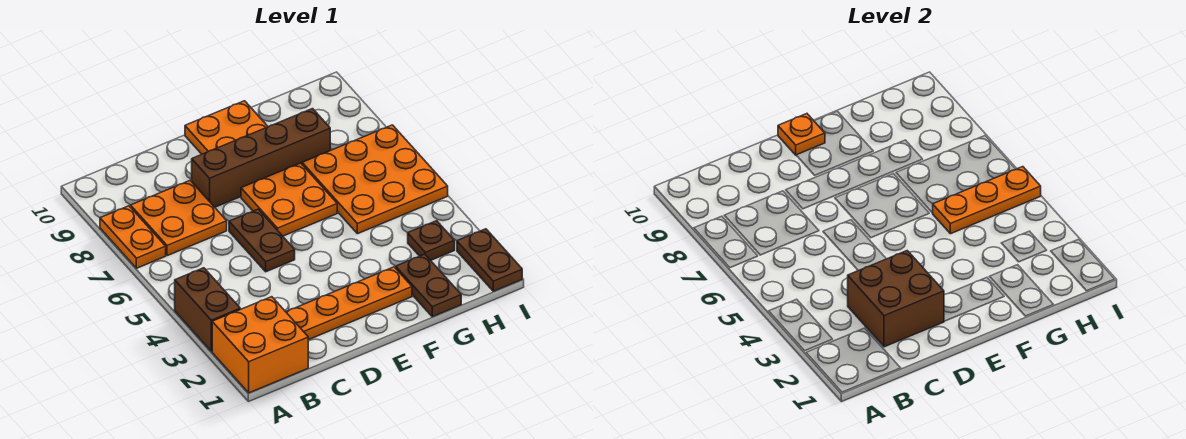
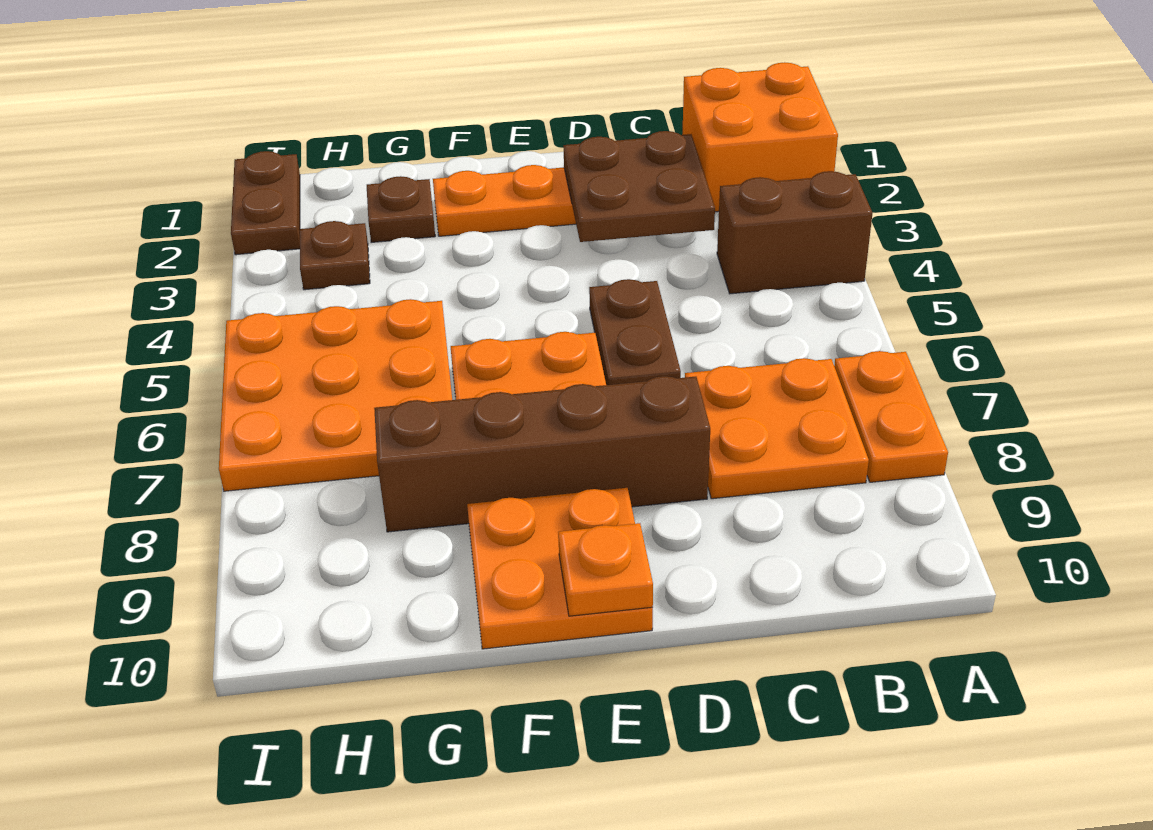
brown 1x2 brick [175,268,240,351] -> brown 1x2 brick turned to [717,171,872,294]
brown 2x2 brick [848,251,944,347] -> brown 2x2 plate [563,131,715,242]
brown 1x2 plate [396,254,461,317] -> brown 1x1 plate [367,176,435,242]
orange 1x3 plate [933,167,1041,234] -> none

